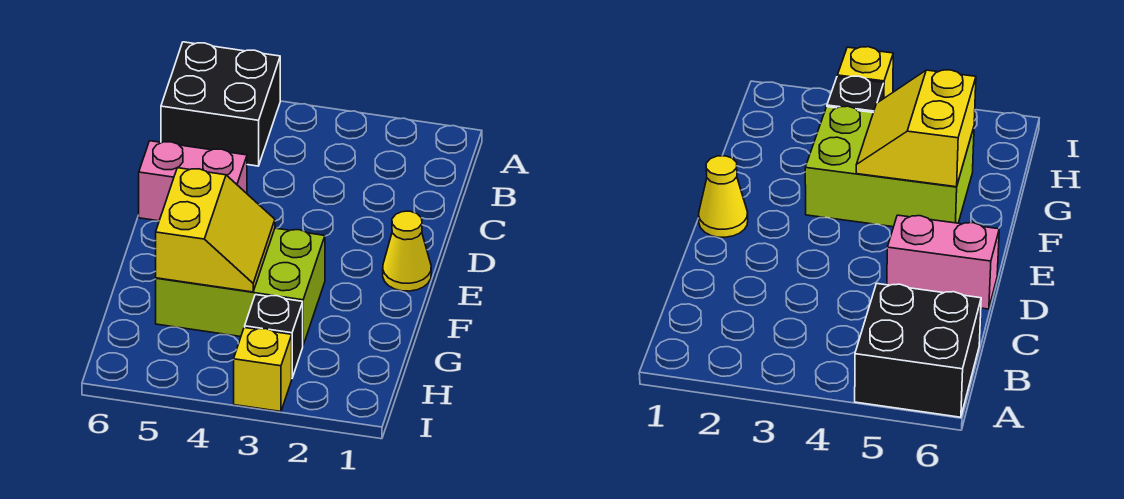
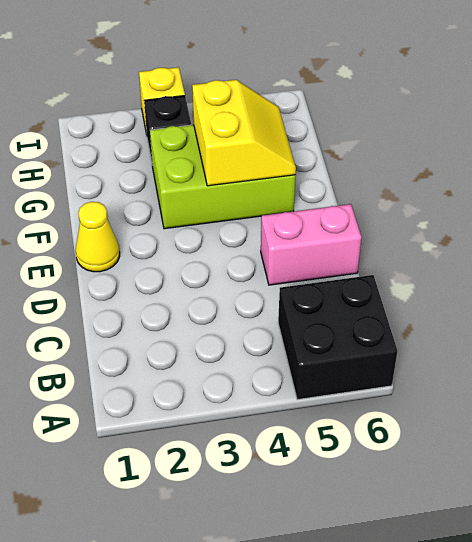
yellow 2x2 slope [156,168,275,292] -> yellow 2x2 slope turned to [192,80,296,186]

